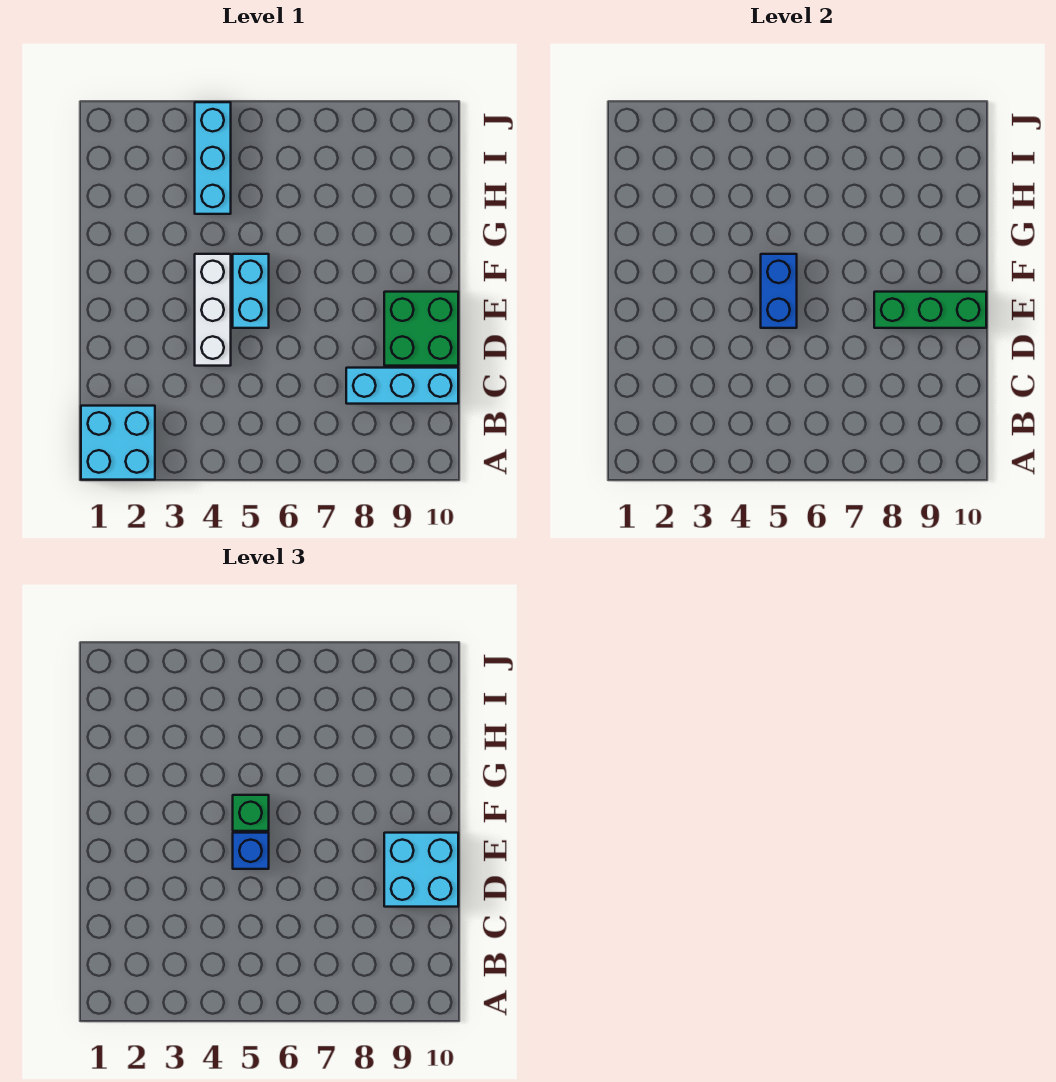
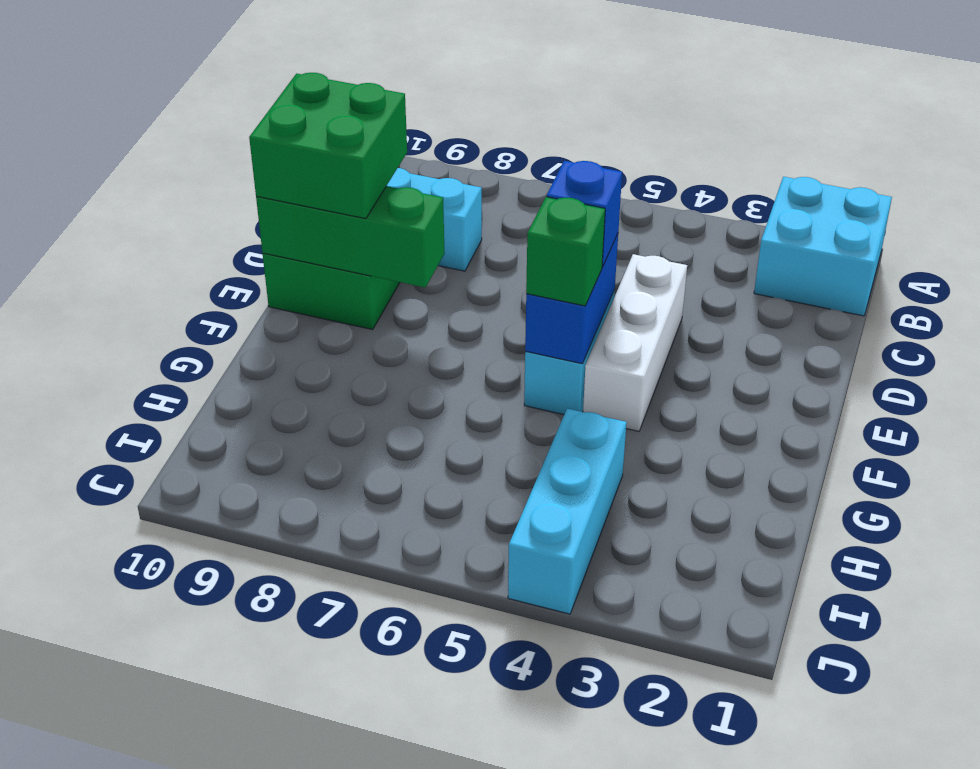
cyan 2x2 brick [384,833,458,907] -> green 2x2 brick [249,73,407,219]

